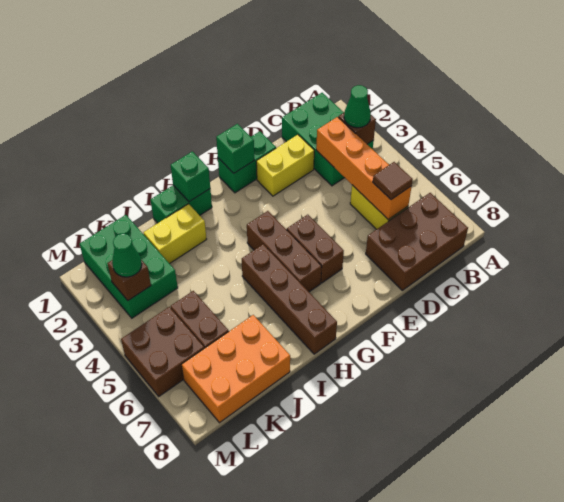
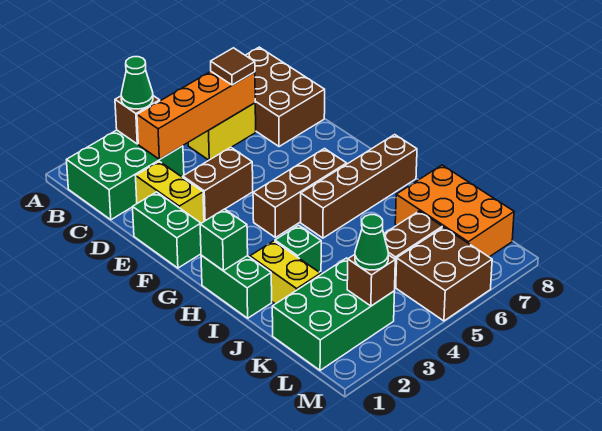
green 1x1 brick [216,124,254,173] -> green 1x1 brick moved to [275,225,321,272]
brown 1x2 brick [287,215,344,283] -> brown 1x2 brick moved to [183,147,253,221]

